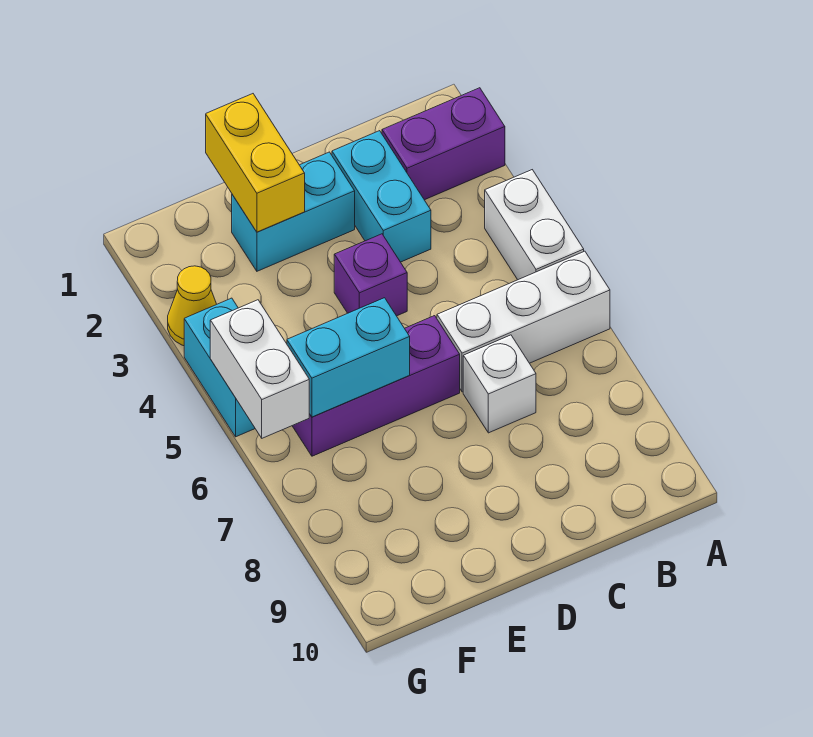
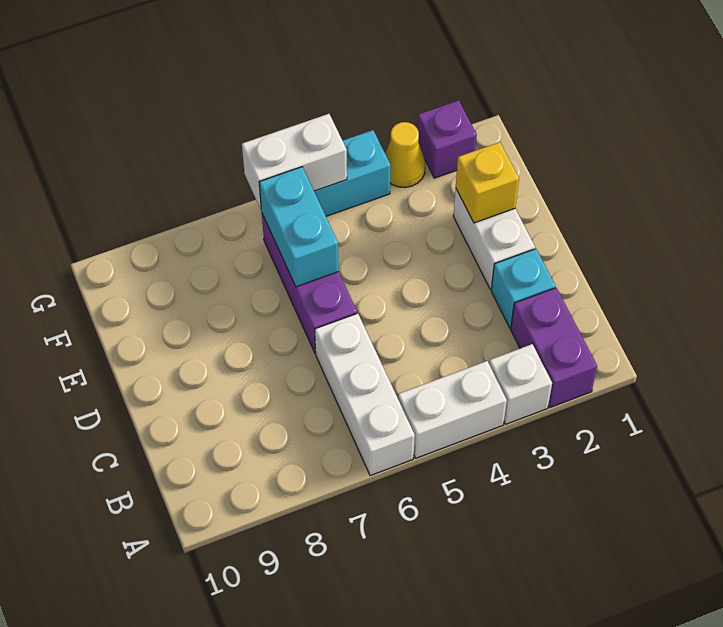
cyan 1x2 brick [332,131,431,262] -> cyan 1x1 brick [491,249,555,328]
white 1x1 brick [463,335,536,433] -> white 1x1 brick moved to [489,344,552,424]
cyan 1x2 brick [232,152,355,271] -> white 1x2 brick [453,189,535,289]
purple 1x1 brick [334,234,407,316] -> purple 1x1 brick moved to [418,100,477,178]
yellow 1x2 brick [206,94,305,232] -> yellow 1x1 brick [456,142,519,223]

